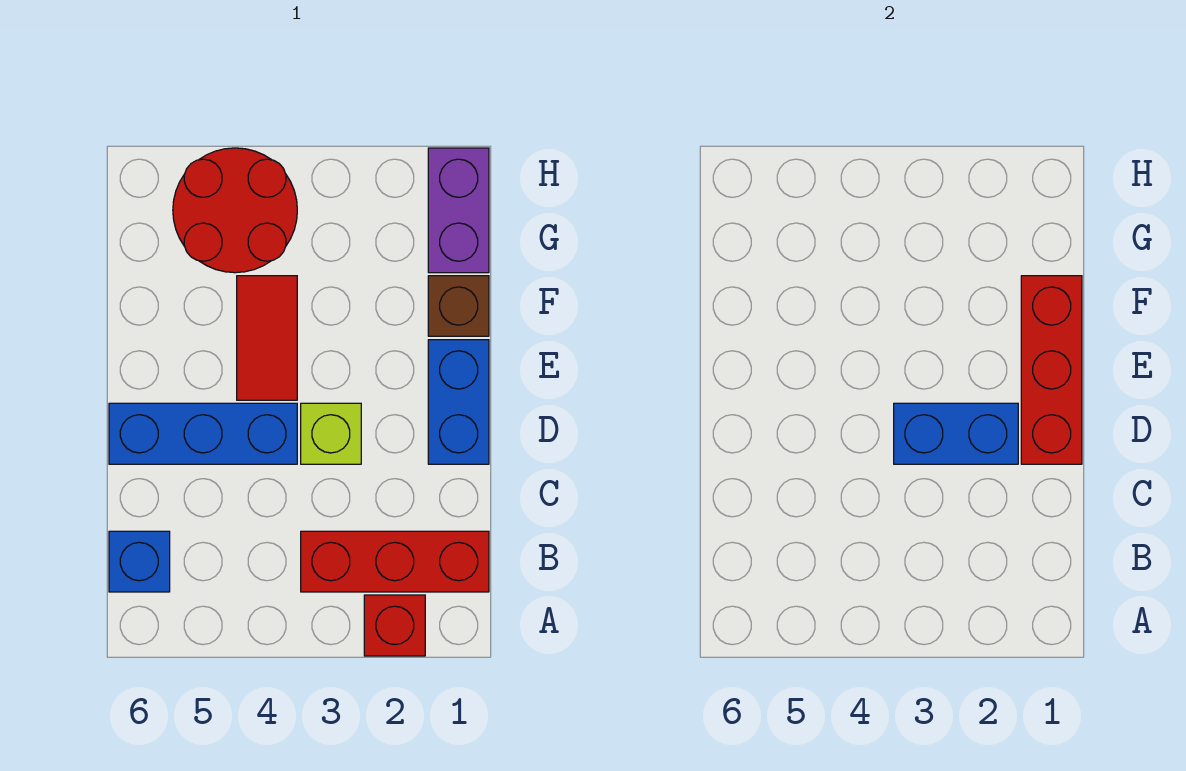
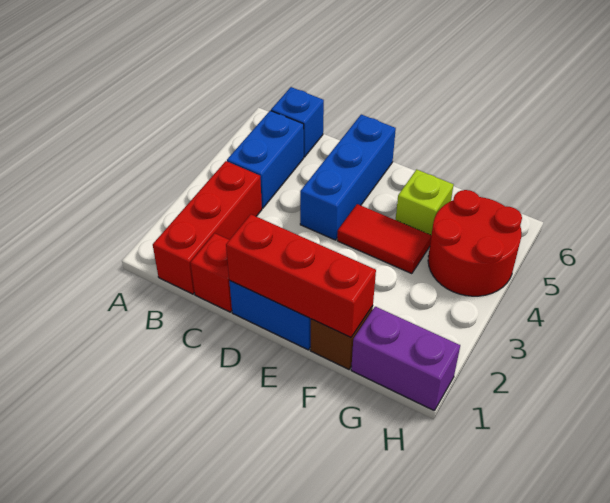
red 1x1 brick [364,595,425,656] -> red 1x1 brick moved to [190,233,232,312]
blue 1x2 brick [894,403,1018,464] -> blue 1x2 brick moved to [227,111,304,208]
lime 1x1 brick [301,403,361,464] -> lime 1x1 brick moved to [396,169,454,235]

